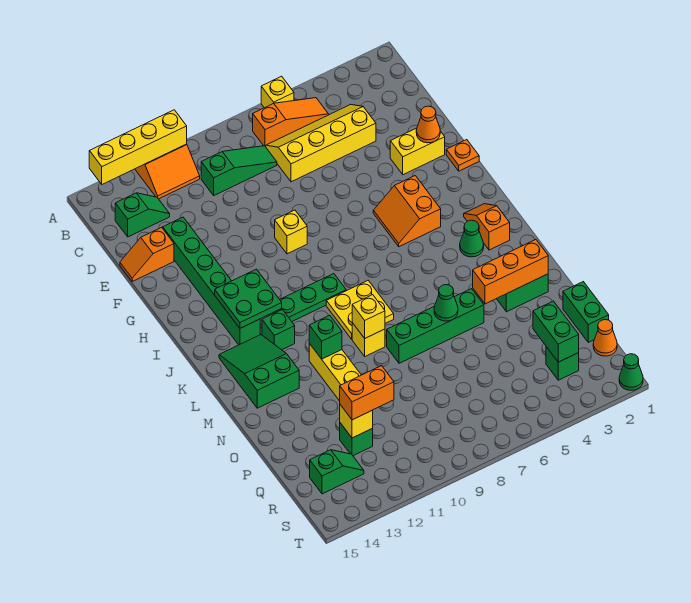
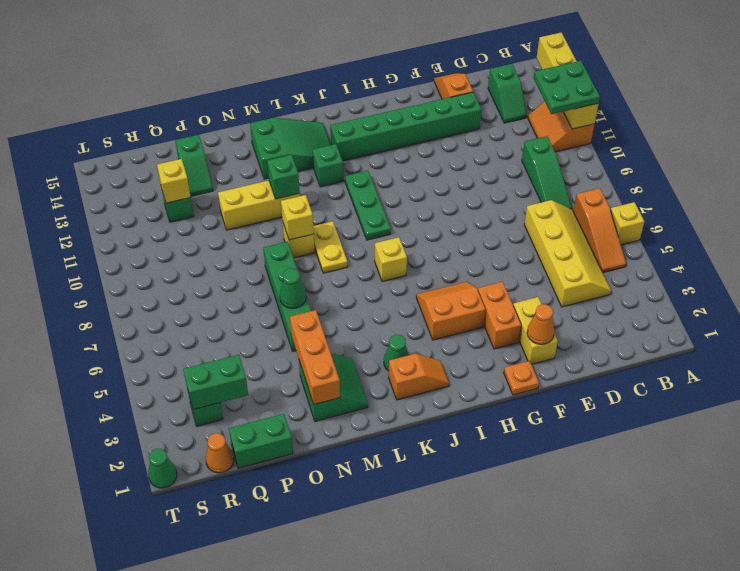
yellow 1x1 brick [275,210,307,254] -> yellow 1x1 brick moved to [375,237,407,282]
green 2x2 plate [215,269,282,328] -> green 2x2 plate moved to [534,61,600,114]
yellow 2x2 plate [326,281,394,339] -> yellow 1x2 plate [313,221,348,273]
orange 1x2 brick [340,366,394,420] -> orange 1x2 brick moved to [478,282,521,349]
green 1x2 slope [310,450,364,494] -> green 1x2 slope moved to [175,135,213,196]

